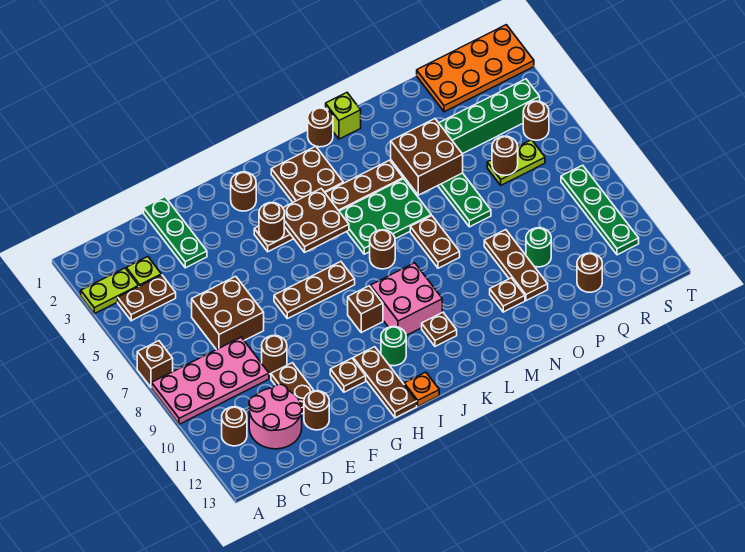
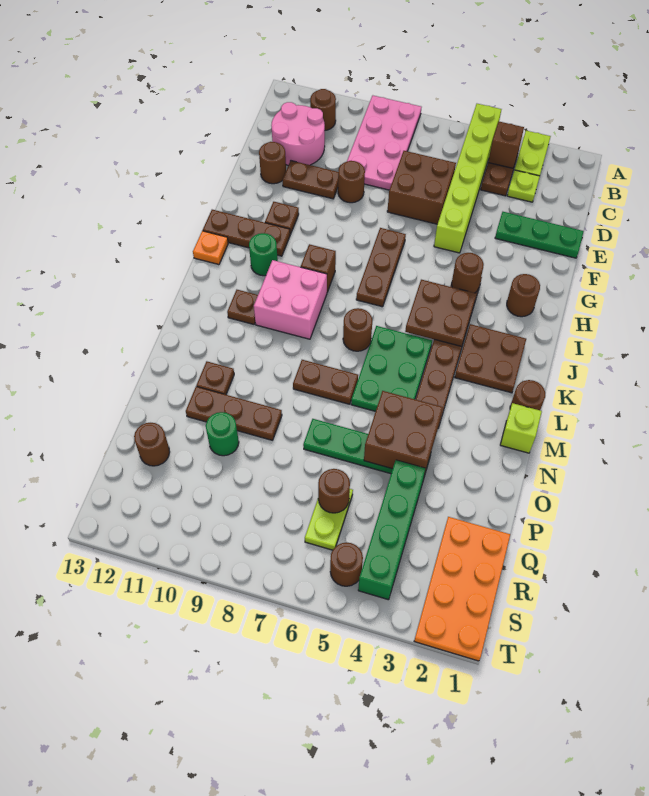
none -> lime 1x6 brick [434,104,502,253]
brown 1x1 brick [137,341,173,387] -> brown 1x1 brick moved to [488,122,524,168]
green 1x4 plate [561,165,639,255] -> none

